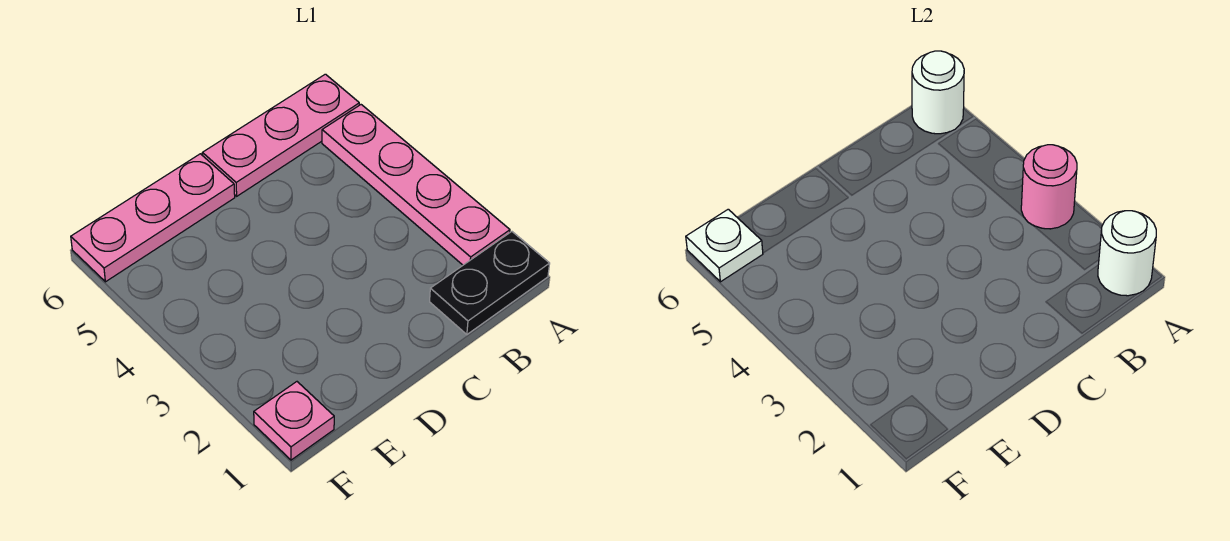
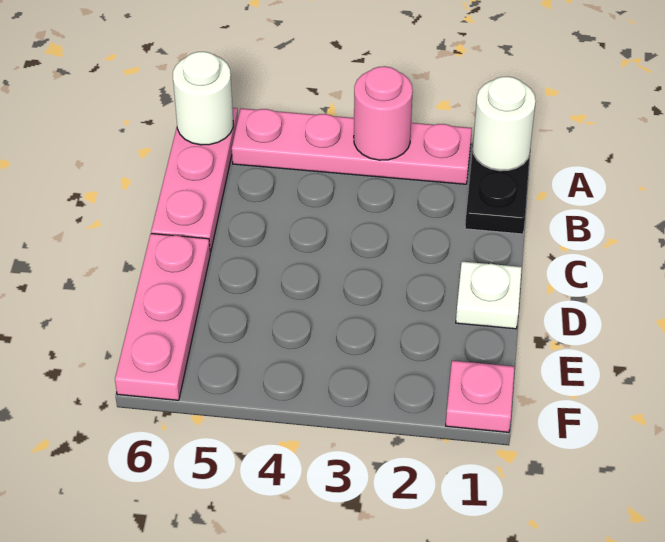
white 1x1 plate [686,209,763,282] -> white 1x1 plate moved to [456,262,522,329]

